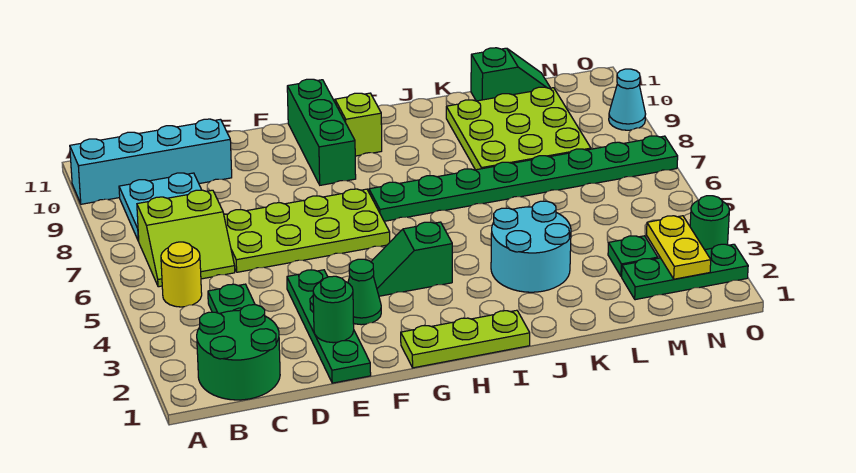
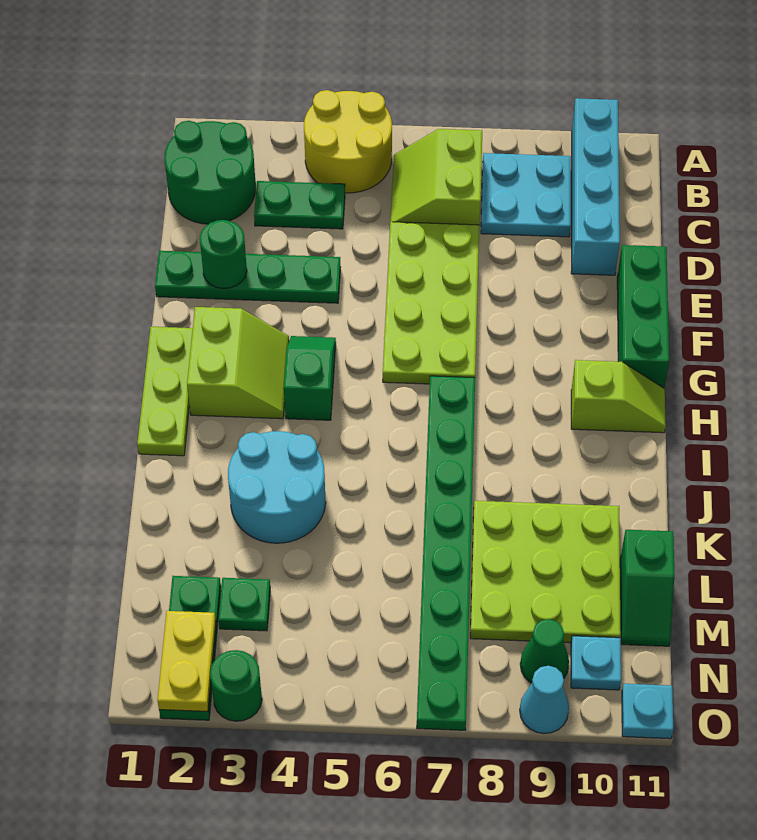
yellow 1x1 round brick [161,242,202,307] -> yellow 2x2 round brick [304,90,392,193]
green 1x1 cone [348,259,381,325] -> green 1x1 cone moved to [520,619,569,683]
none -> lime 2x2 slope [187,307,289,419]
green 1x3 brick [287,79,356,185] -> green 1x3 brick turned to [617,245,669,388]
yellow 1x2 plate [647,216,711,279] -> yellow 1x2 plate turned to [157,611,216,711]
none -> cyan 1x1 plate [571,636,621,690]
none -> cyan 1x1 plate [622,684,673,739]

